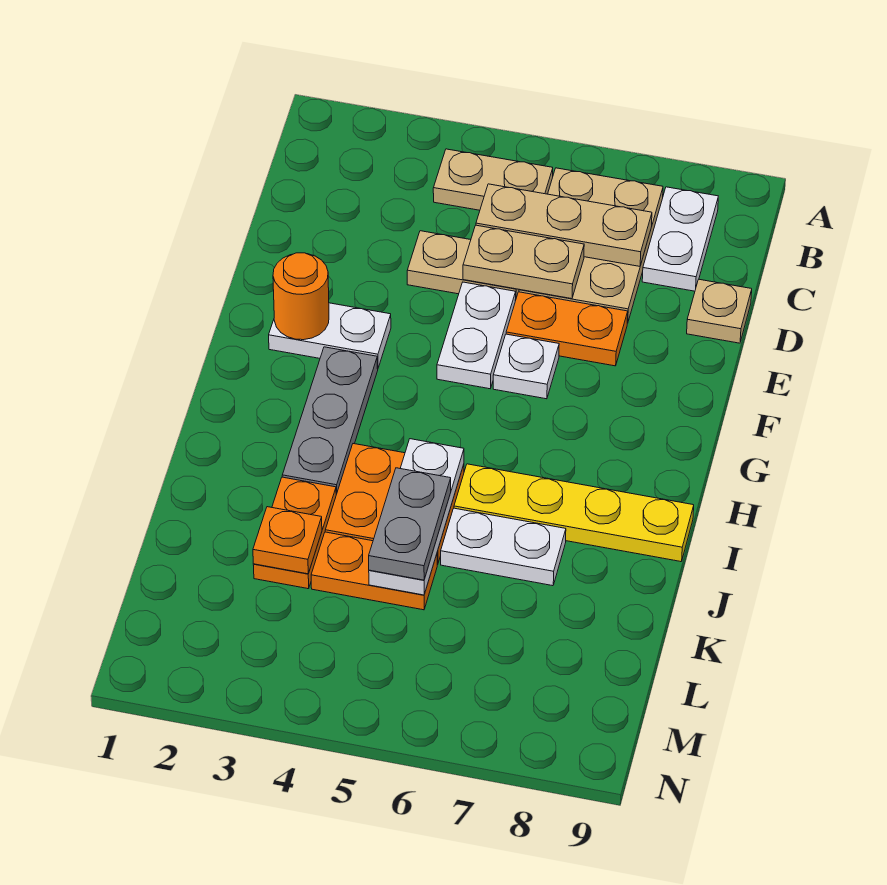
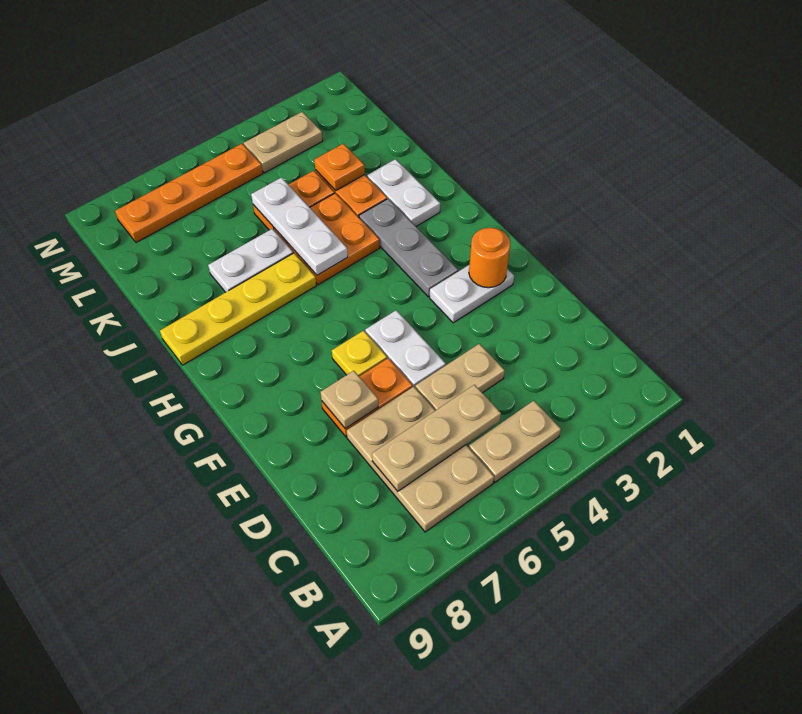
white 1x2 plate [642,187,718,291] -> white 1x2 plate moved to [367,159,440,226]
tan 1x2 plate [463,225,584,299] -> tan 1x2 plate moved to [244,112,323,173]
tan 1x1 plate [687,279,752,343] -> tan 1x1 plate moved to [320,371,378,429]
white 1x1 plate [493,334,559,399] -> yellow 1x1 plate [332,331,387,376]
grey 1x2 plate [369,468,451,580] -> none
none -> orange 1x4 plate [115,144,263,243]

